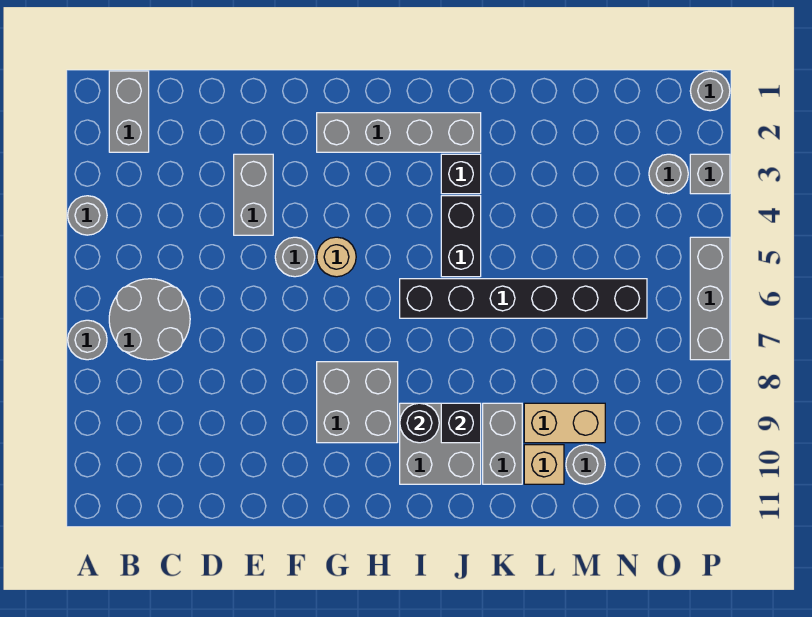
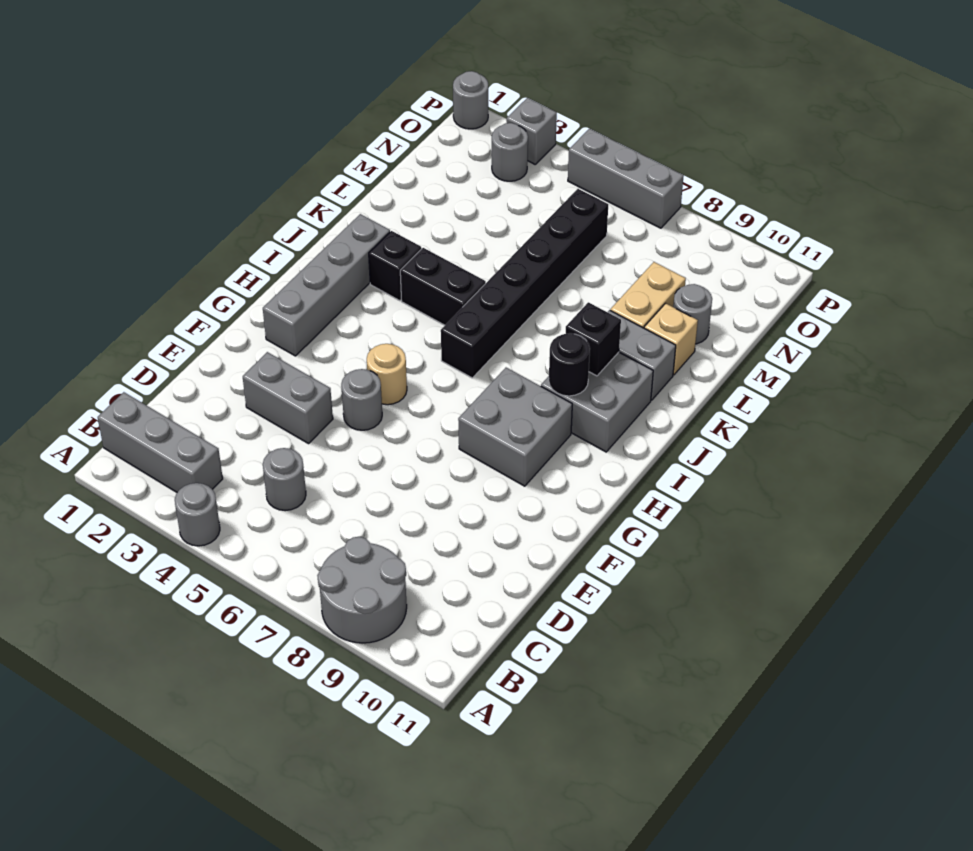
grey 1x1 round brick [68,320,107,360] -> grey 1x1 round brick moved to [263,448,306,511]
grey 1x2 brick [109,71,149,152] -> grey 1x3 brick [98,392,223,492]
grey 2x2 round brick [109,279,190,360] -> grey 2x2 round brick moved to [317,537,407,643]

